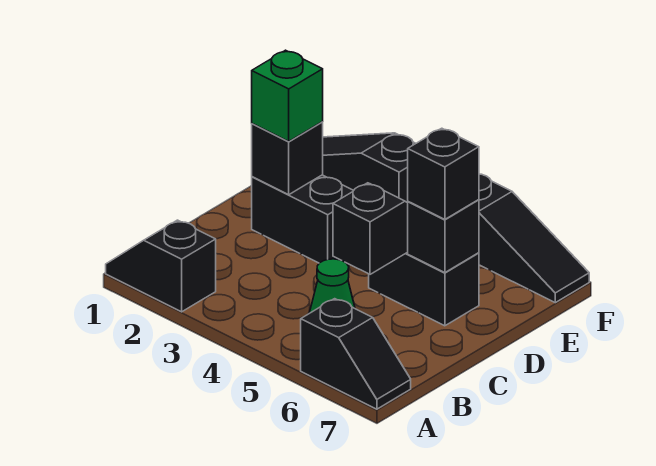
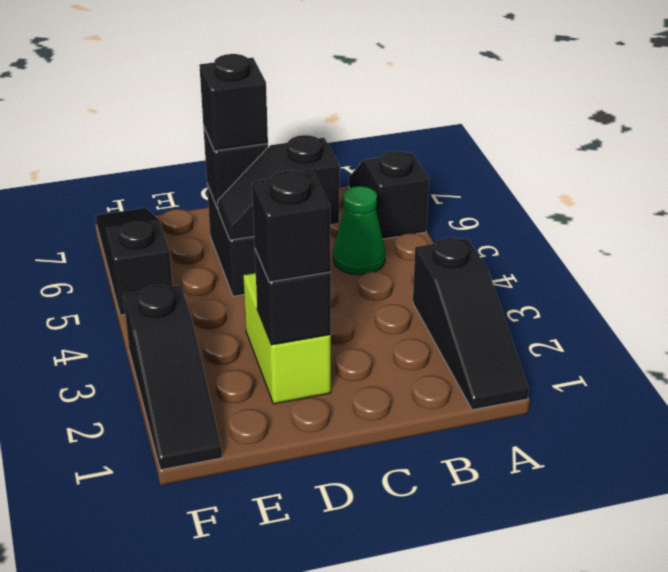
black 1x2 slope [106,220,216,312] -> black 1x3 slope [413,238,529,410]
black 1x2 brick [252,175,354,263] -> lime 1x2 brick [243,273,331,404]
green 1x1 brick [252,50,323,141] -> black 1x1 brick [252,171,331,282]

